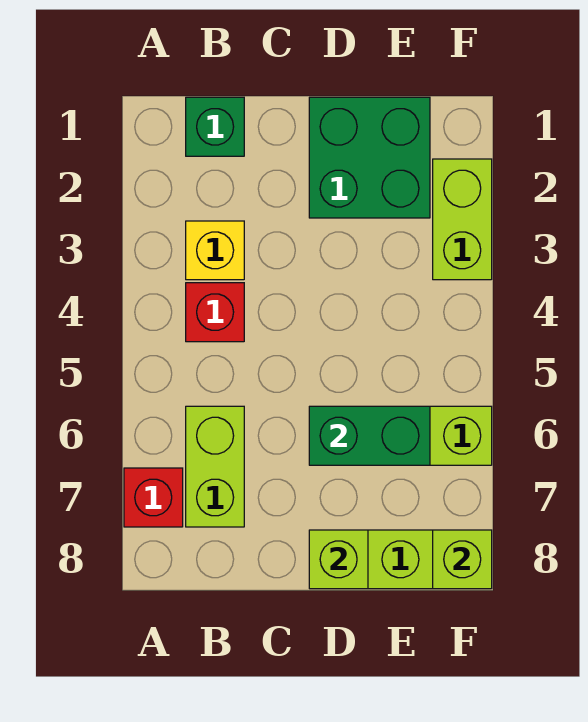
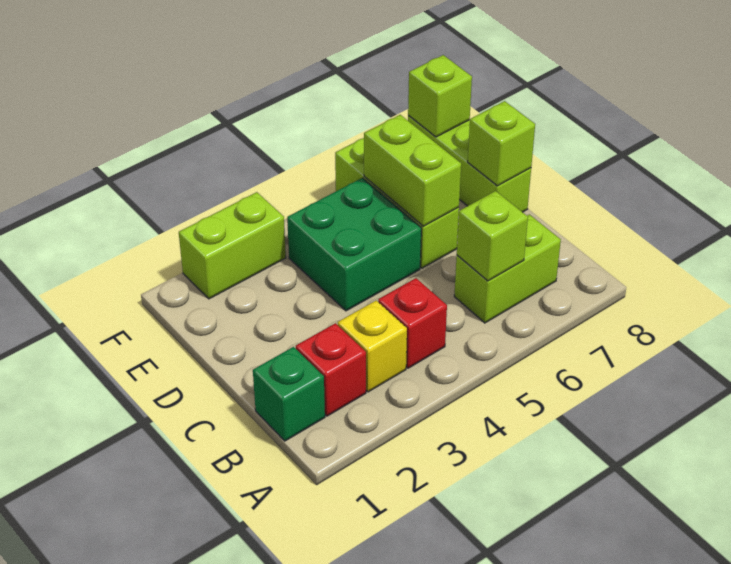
red 1x1 brick [124,468,183,527] -> red 1x1 brick moved to [296,323,366,416]
none -> lime 1x1 brick [457,191,528,281]
green 2x2 brick [309,97,430,218] -> green 2x2 brick moved to [287,178,421,311]
green 1x2 brick [309,406,430,465] -> lime 1x2 brick [364,115,461,226]

